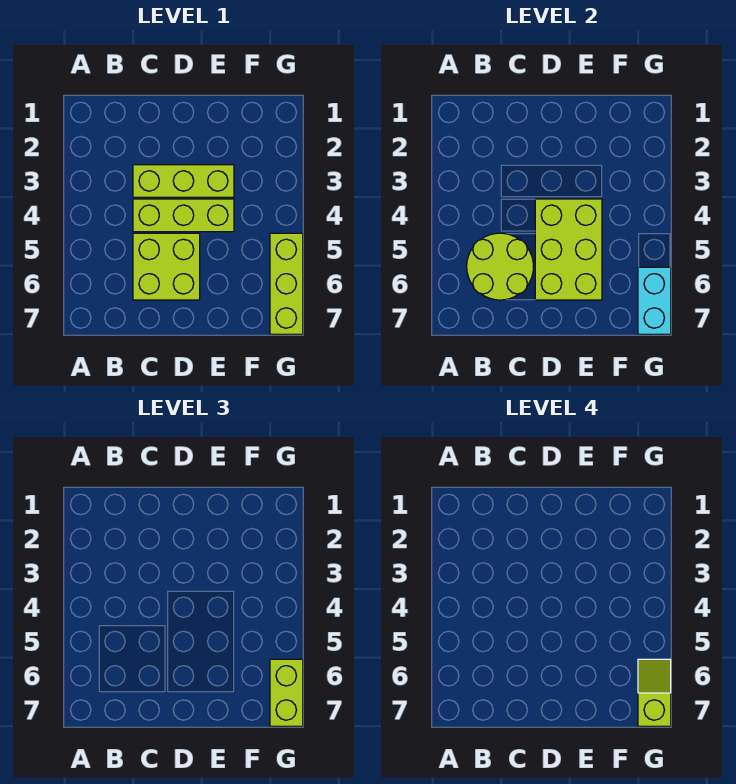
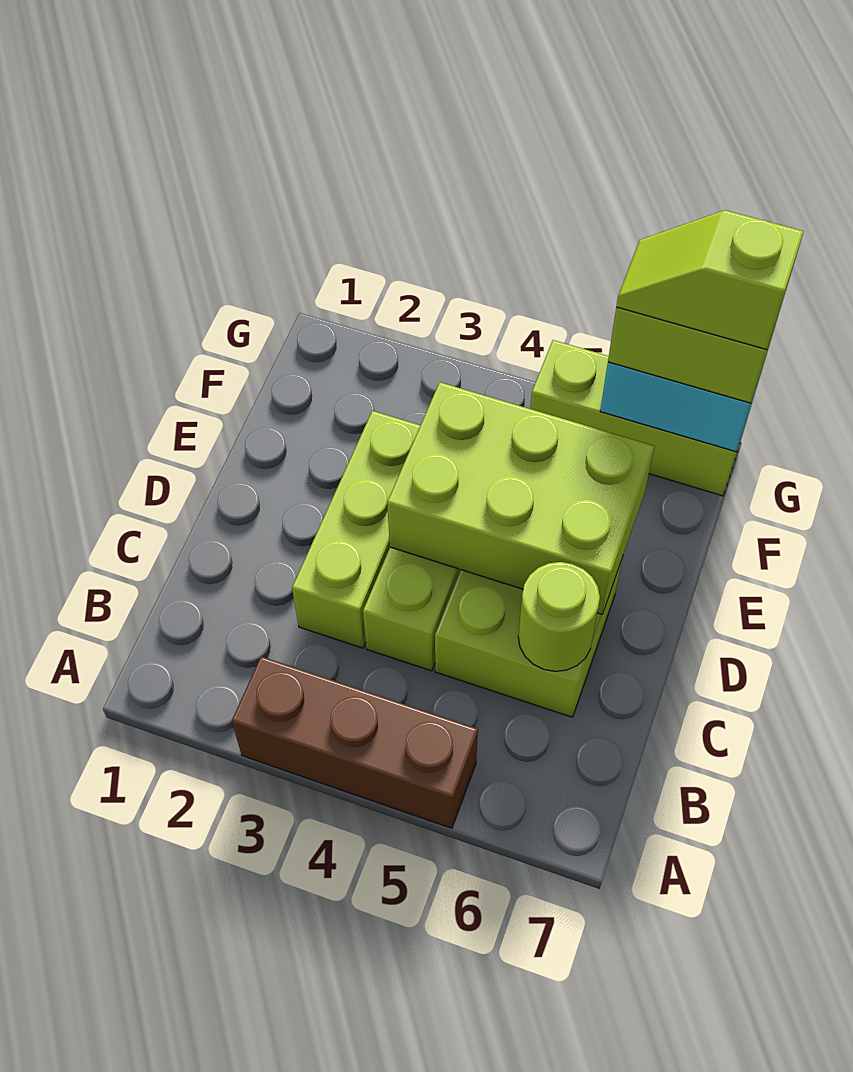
none -> brown 1x3 brick [232,656,478,828]
lime 2x2 round brick [467,233,534,300] -> lime 1x1 round brick [518,562,600,671]

